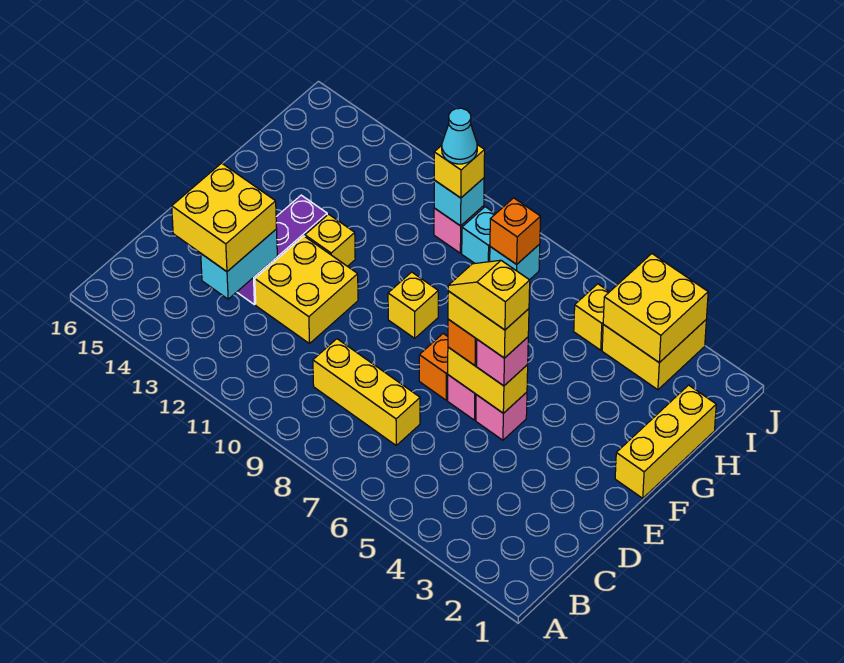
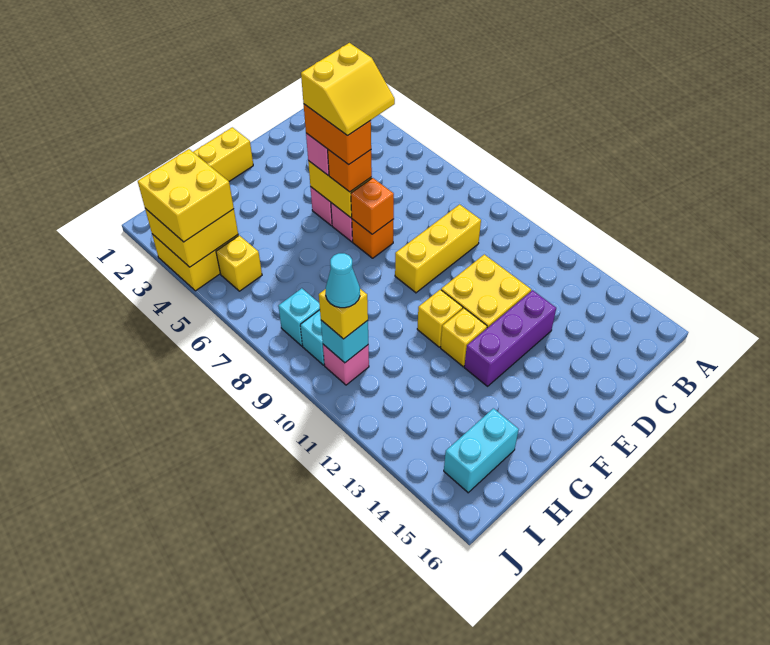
yellow 1x3 brick [313,339,420,445] -> yellow 1x3 brick turned to [395,204,481,293]
cyan 1x2 brick [201,229,277,299] -> cyan 1x2 brick moved to [444,408,519,493]
yellow 2x2 brick [172,163,277,272] -> yellow 2x2 brick moved to [138,149,234,242]
yellow 1x2 brick [448,291,529,358] -> orange 1x2 brick [304,104,371,165]
yellow 1x2 slope [448,260,530,330] -> yellow 2x2 slope [301,43,395,136]
yellow 1x1 brick [388,272,438,338] -> yellow 1x1 brick moved to [417,290,463,347]
orange 1x1 brick [490,198,541,264] -> orange 1x1 brick moved to [351,178,394,234]

